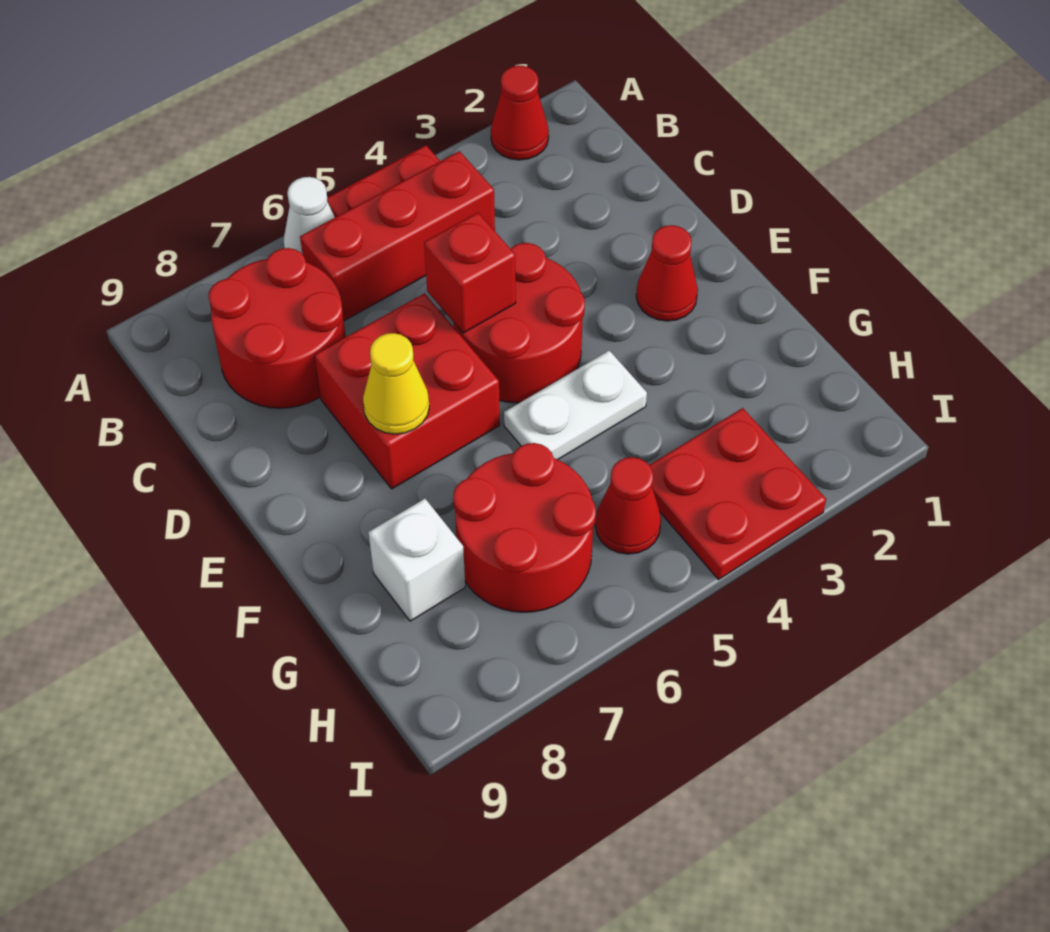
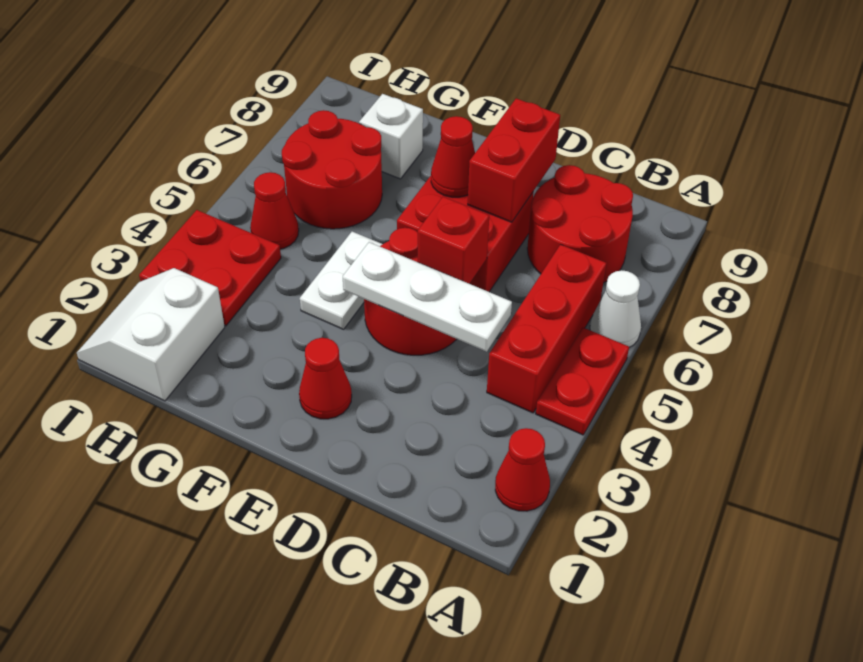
none -> white 1x3 plate [343,242,512,352]
none -> red 1x2 brick [468,98,560,222]
yellow 1x1 cone [363,333,429,434] -> red 1x1 cone [431,116,475,197]
none -> white 2x2 slope [77,268,225,401]

